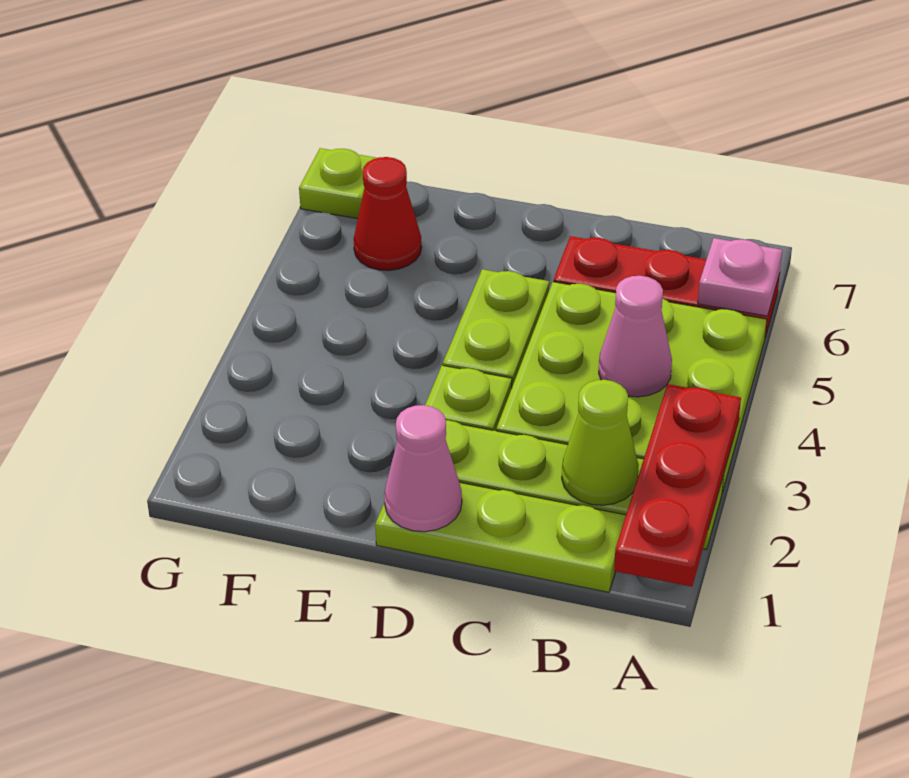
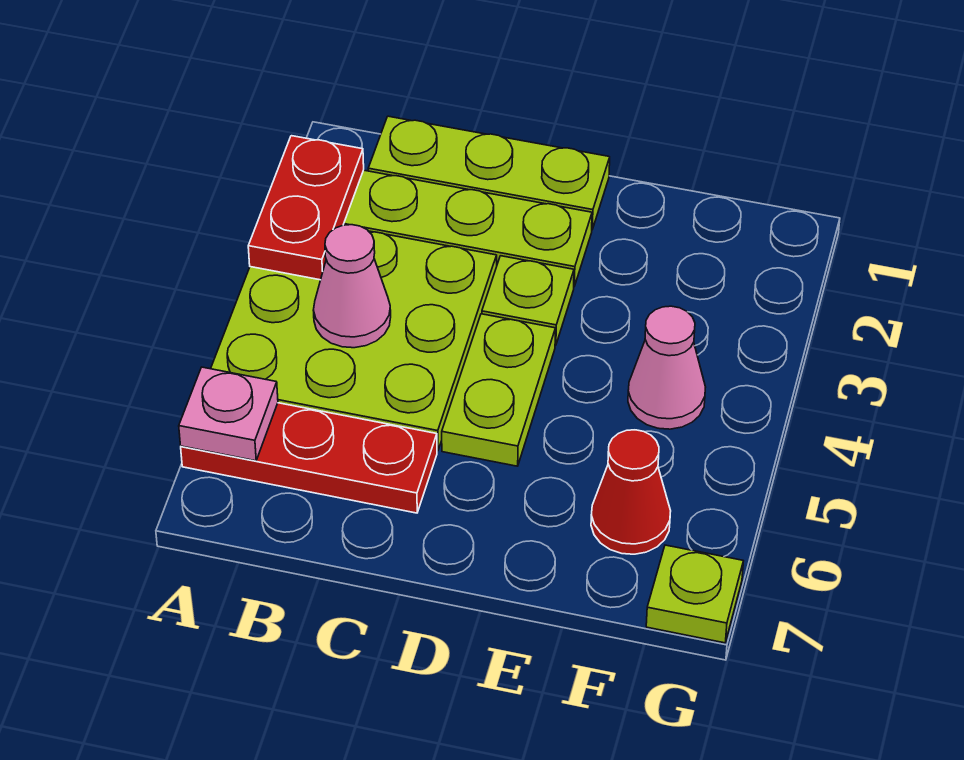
red 1x3 plate [614,384,741,587] -> red 1x2 plate [248,136,364,280]
lime 1x1 cone [562,380,639,505] -> none
pink 1x1 cone [384,405,462,532] -> pink 1x1 cone moved to [628,306,706,429]

